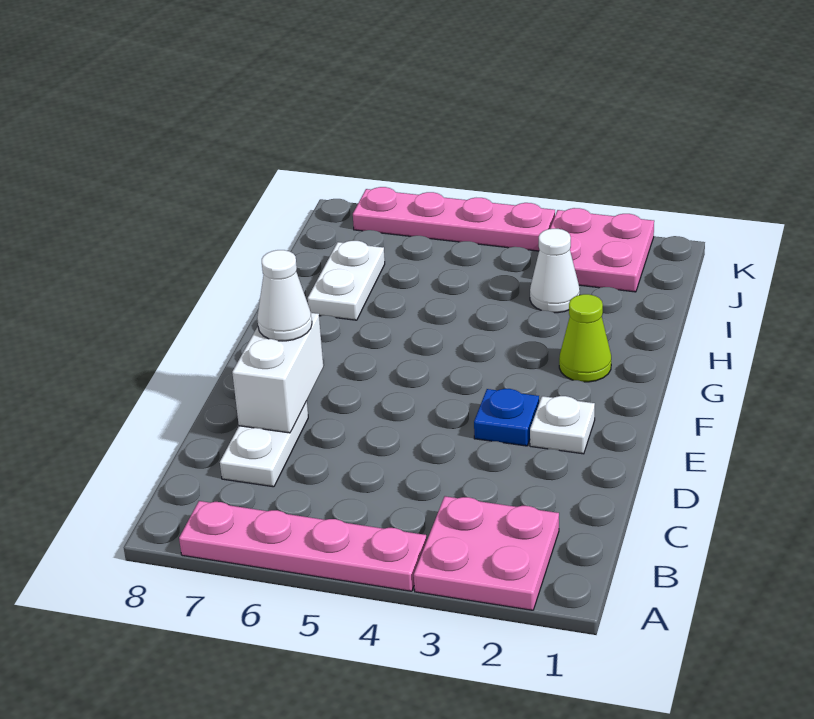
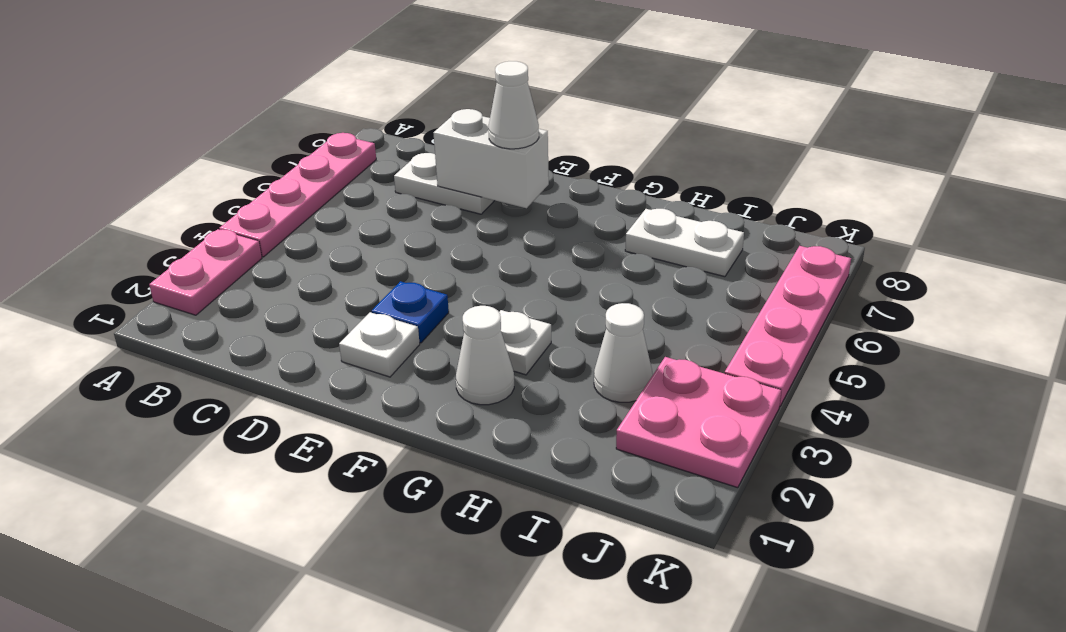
pink 2x2 plate [414,496,559,610] -> pink 1x2 plate [149,229,262,315]
lime 1x1 cone [559,294,611,382] -> white 1x1 cone [456,306,514,405]
none -> white 1x1 plate [499,310,551,375]

